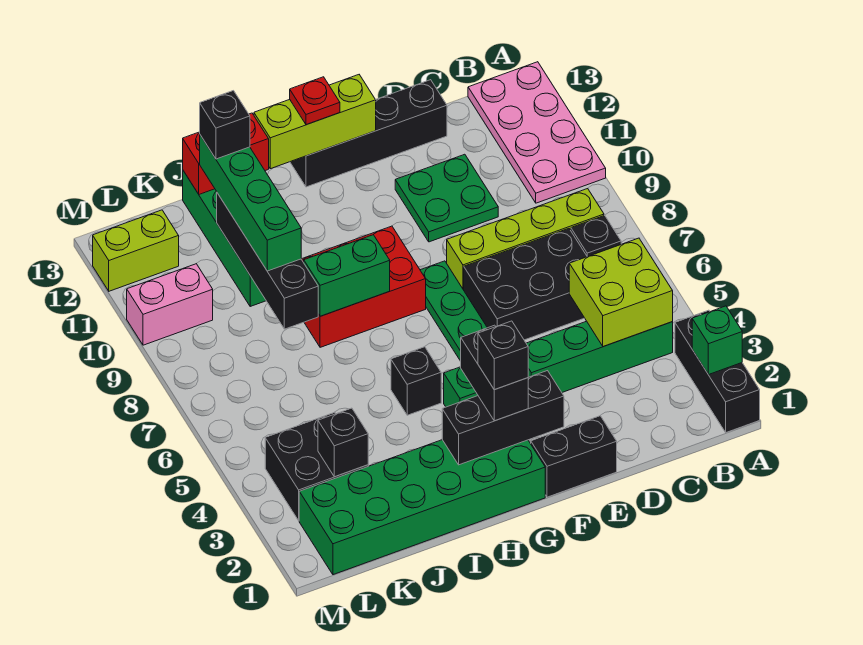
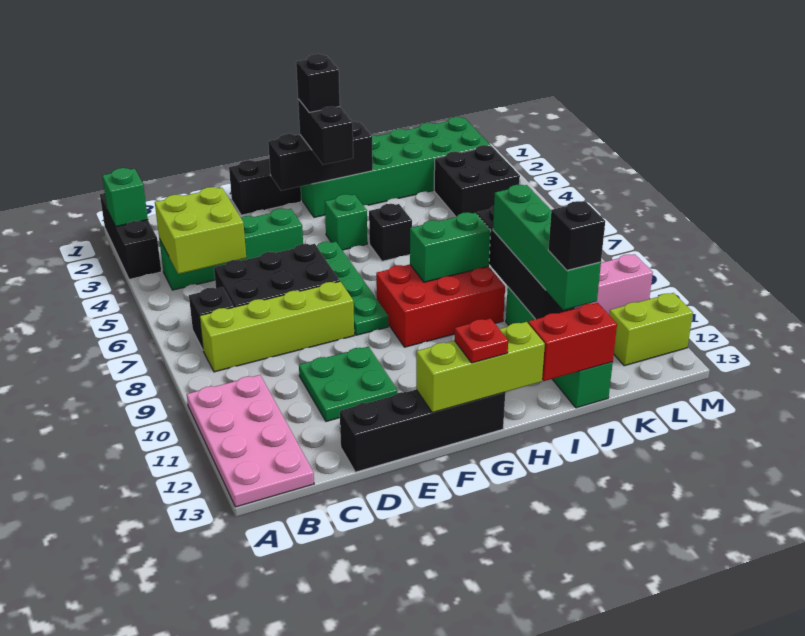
black 1x1 brick [318,408,368,477] -> none

